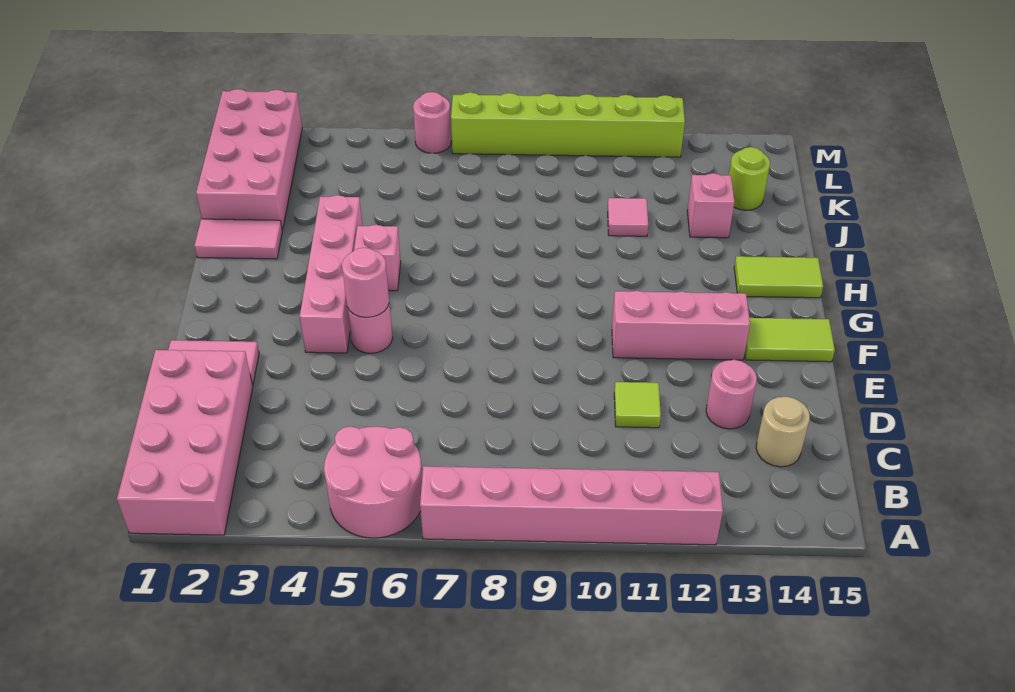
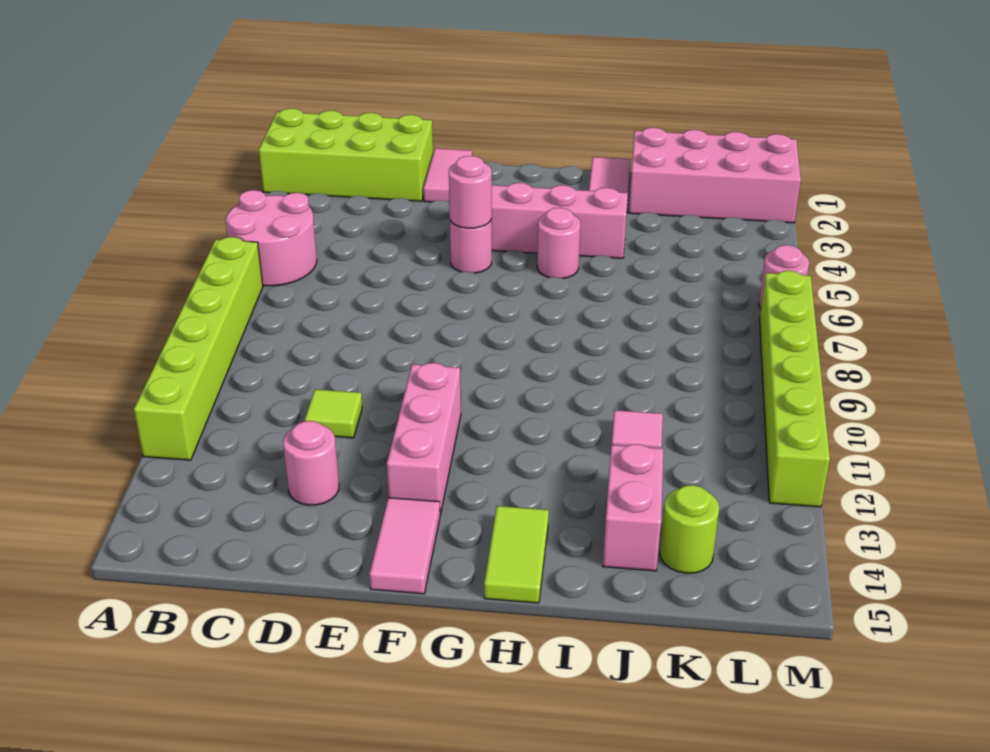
pink 2x4 brick [117,350,253,535] -> lime 2x4 brick [259,109,433,201]
pink 1x6 brick [420,466,723,545] -> lime 1x6 brick [134,237,263,460]
tan 1x1 round brick [756,397,810,467] -> none
lime 1x2 tile [745,318,835,362] -> pink 1x2 tile [369,498,440,594]
pink 1x1 brick [354,225,401,291] -> pink 1x1 round brick [537,208,580,278]
pink 1x1 brick [687,173,734,238] -> pink 1x2 brick [603,444,663,571]

